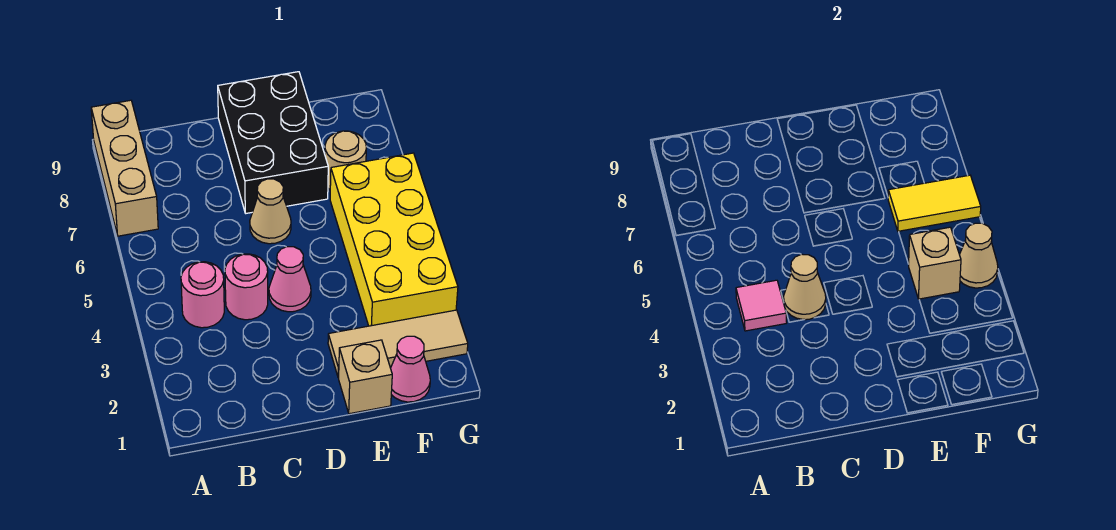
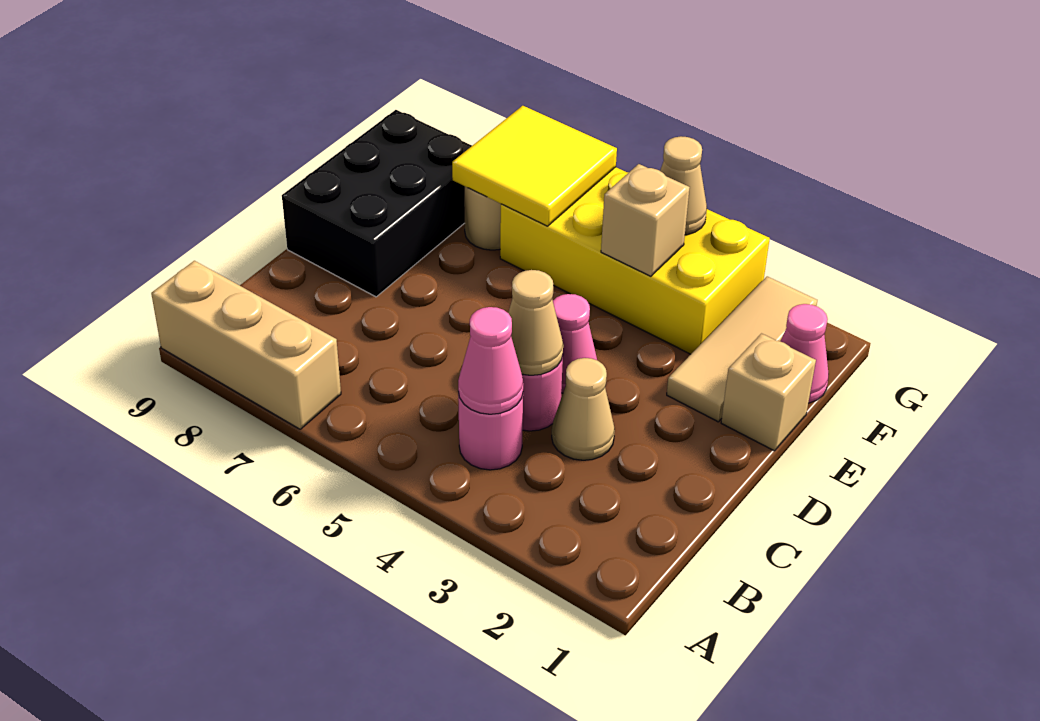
pink 1x1 tile [736,280,787,331] -> pink 1x1 cone [458,307,523,414]
tan 1x1 cone [250,179,291,244] -> tan 1x1 cone moved to [552,358,615,460]
black 2x3 brick [218,72,328,213] -> black 2x3 brick turned to [282,110,472,297]
yellow 1x2 tile [888,175,981,232] -> yellow 2x2 tile [452,106,617,226]

